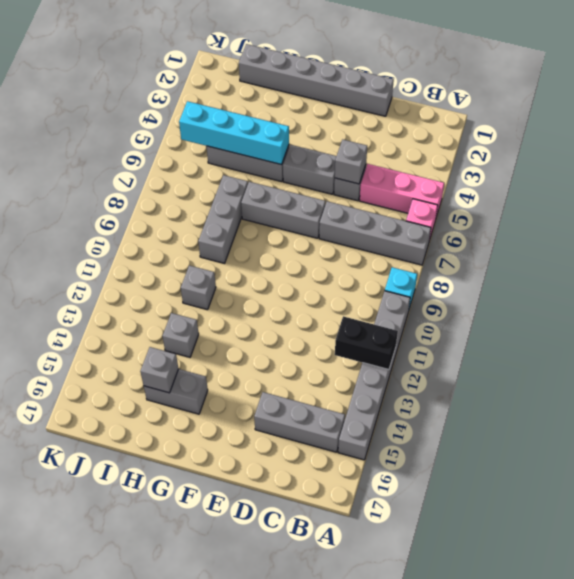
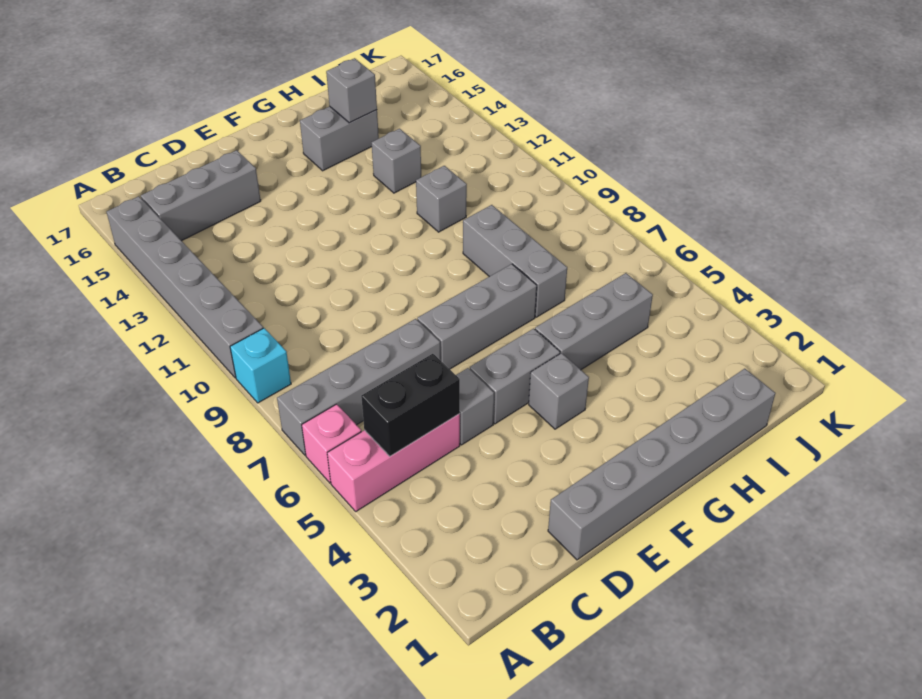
black 1x2 brick [335,316,398,370] -> black 1x2 brick moved to [361,354,460,456]
grey 1x1 brick [335,140,367,184] -> grey 1x1 brick moved to [529,353,589,429]
cyan 1x4 brick [179,101,289,165] -> none

